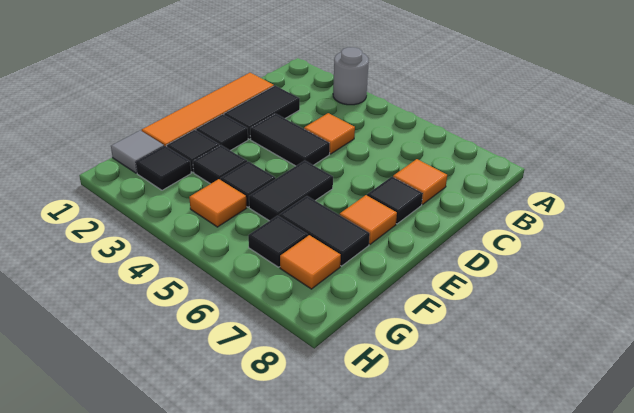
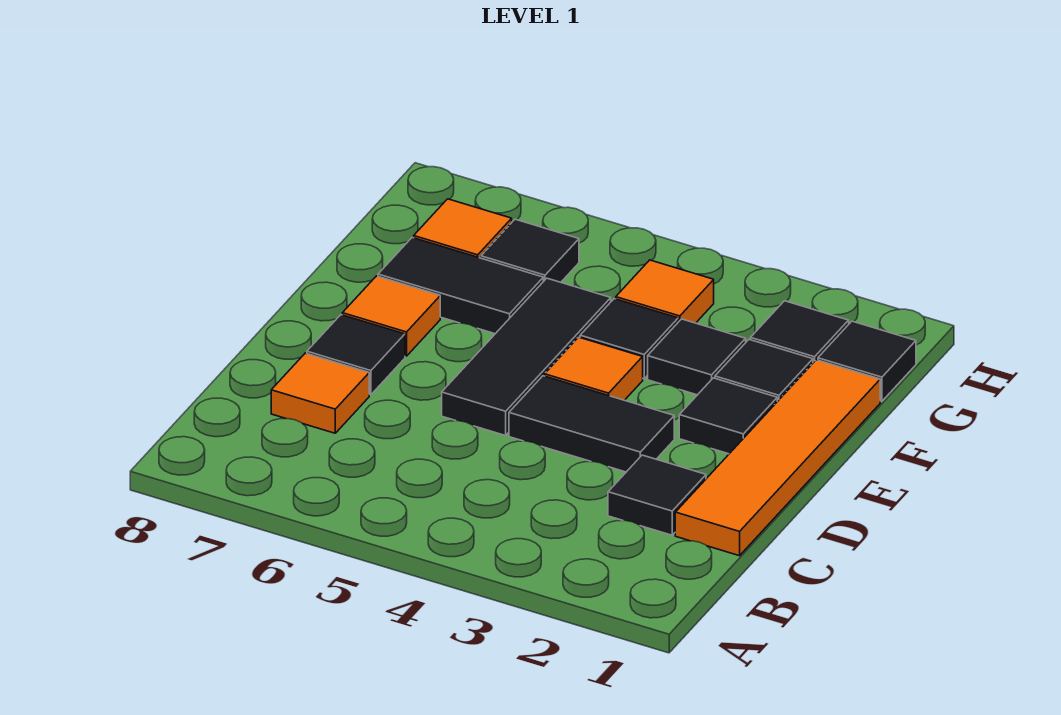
grey 1x1 round brick [333,47,369,105] -> none
black 1x2 tile [224,86,300,139] -> black 1x1 tile [608,455,706,535]
orange 1x1 tile [304,113,355,154] -> orange 1x1 tile moved to [545,337,643,400]
black 1x2 tile [249,161,333,221] -> black 1x3 tile [442,278,611,436]
grey 1x1 tile [111,130,164,173] -> black 1x1 tile [818,321,916,401]

